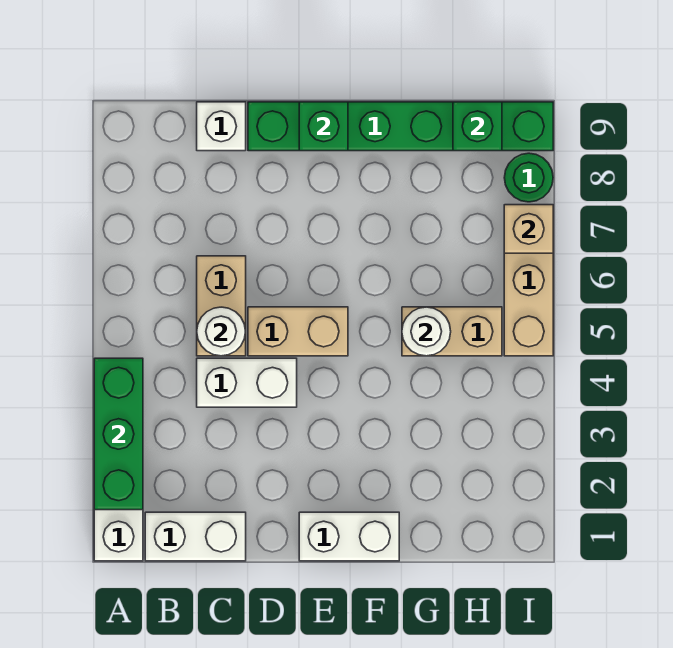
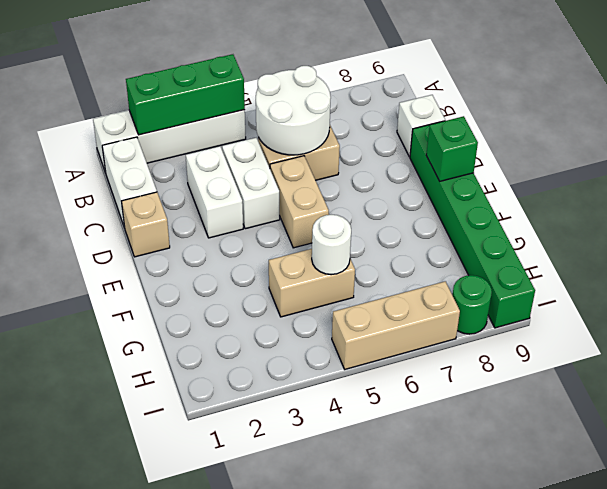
white 1x1 round brick [197,307,246,356] -> white 2x2 round brick [256,66,331,155]
white 1x2 brick [299,512,399,561] -> white 1x2 brick moved to [186,146,243,238]
tan 1x2 brick [402,307,502,356] -> tan 1x2 brick turned to [269,249,355,317]
green 1x1 brick [453,102,502,151] -> none
tan 1x1 brick [504,205,553,253] -> tan 1x1 brick moved to [122,192,170,257]

